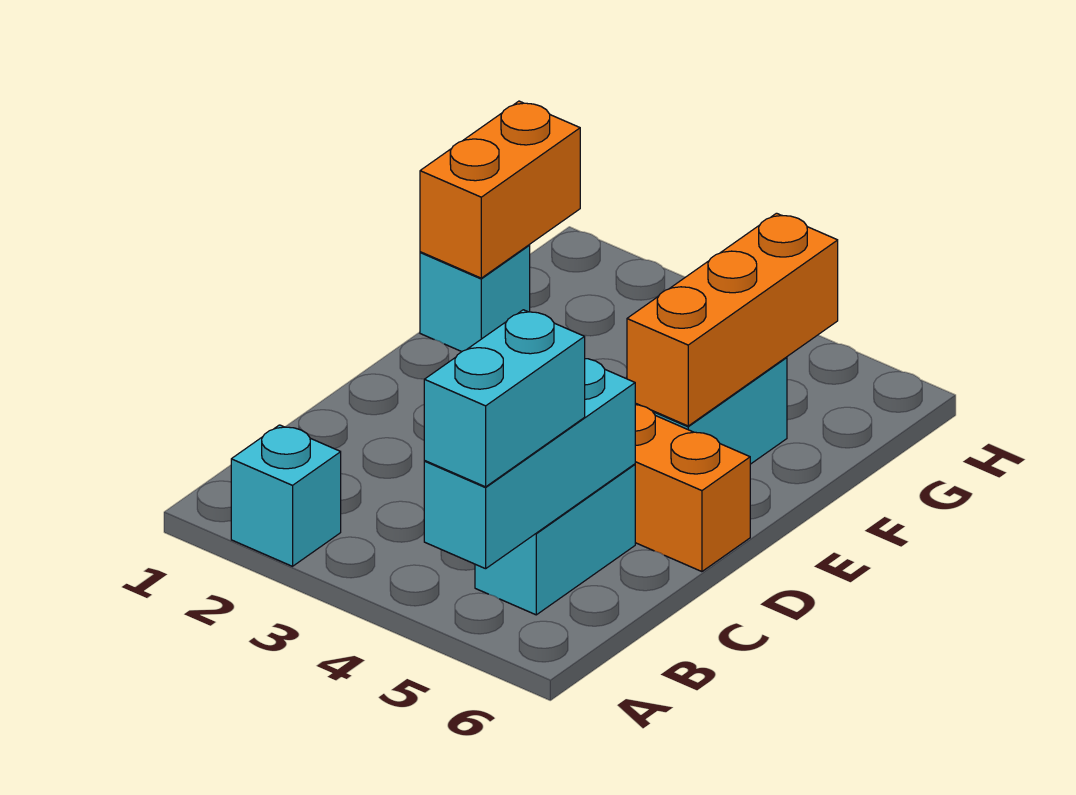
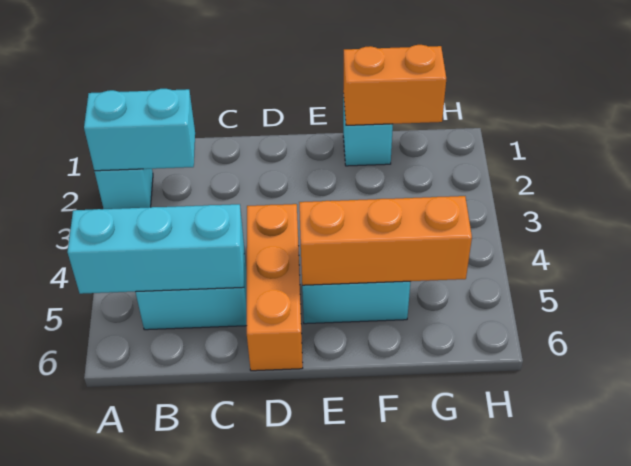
cyan 1x2 brick [424,310,585,487] -> cyan 1x2 brick moved to [84,89,195,171]

